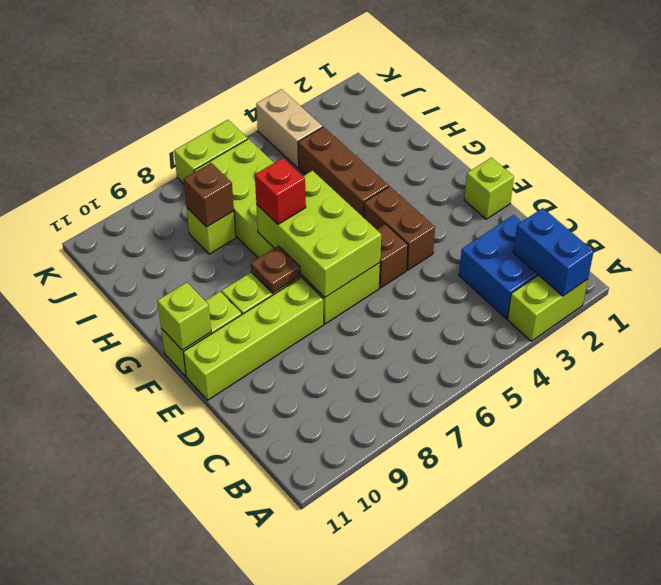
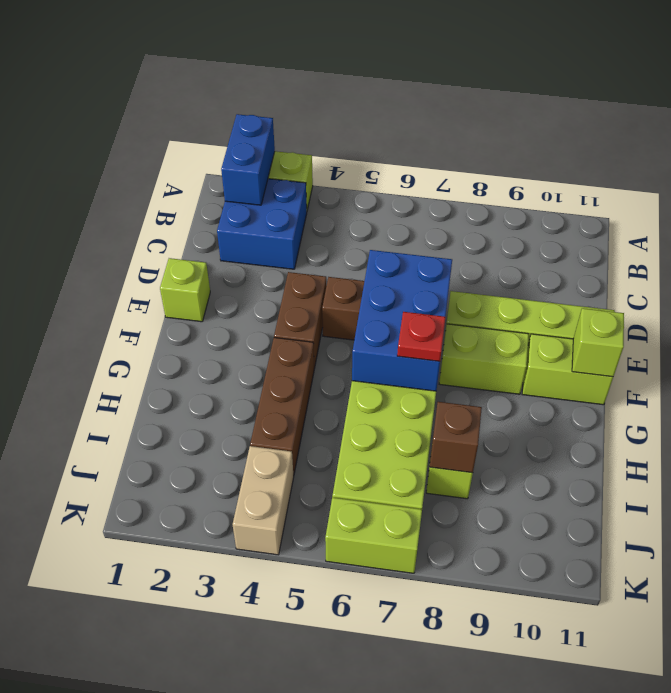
lime 2x3 brick [256,171,381,297] -> blue 2x3 brick [352,250,452,391]
brown 1x1 plate [251,246,300,293] -> none
red 1x1 brick [255,158,306,224] -> red 1x1 plate [397,312,445,361]

